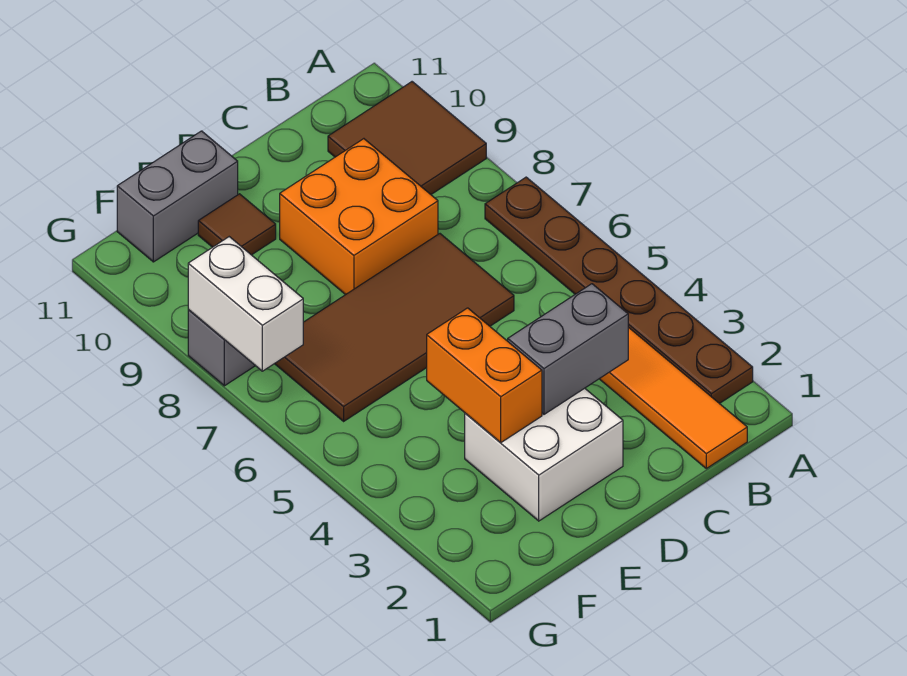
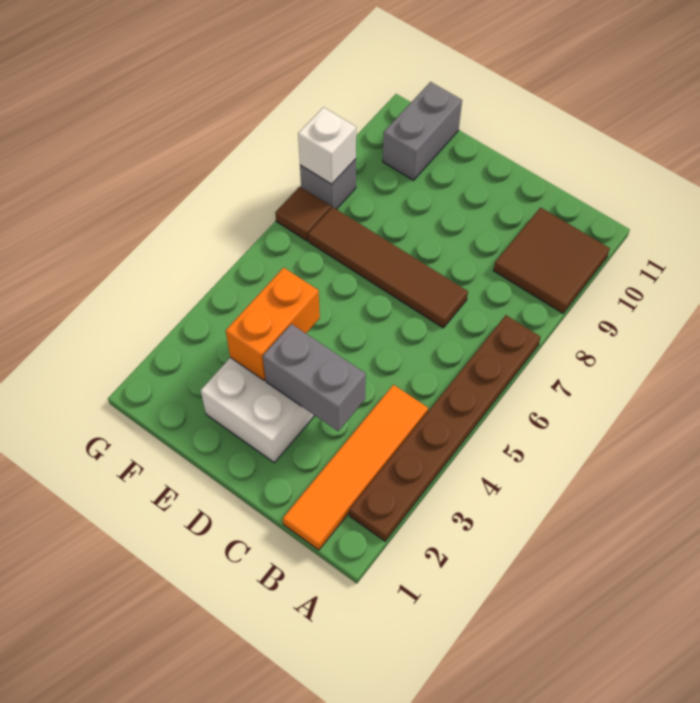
brown 2x4 tile [275,234,514,421] -> brown 1x4 tile [308,207,468,328]
orange 2x2 brick [280,139,438,295] -> none
brown 1x1 tile [198,194,276,255] -> brown 1x1 tile moved to [275,187,331,241]
grey 1x2 brick [117,131,238,262] -> grey 1x2 brick turned to [383,82,462,180]
white 1x2 brick [188,237,303,371] -> white 1x1 brick [298,107,356,184]

